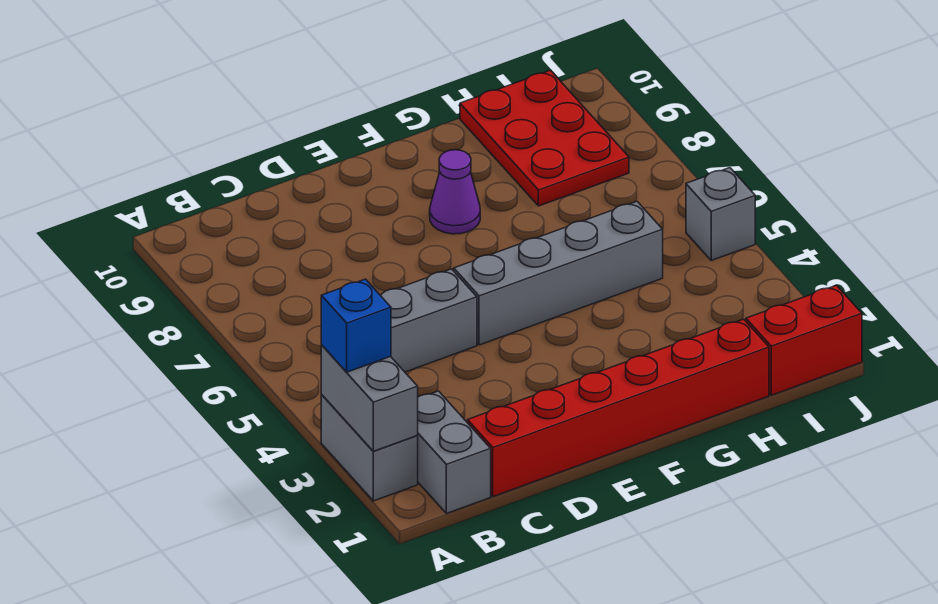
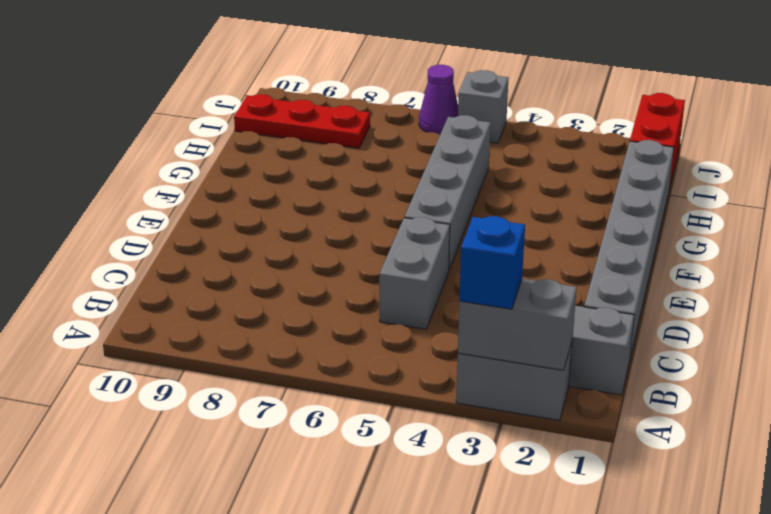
red 1x6 brick [467,319,769,496] -> grey 1x6 brick [584,140,674,362]
purple 1x1 cone [430,150,480,234] -> purple 1x1 cone moved to [419,65,458,135]
red 2x3 plate [460,70,629,206] -> red 1x3 plate [234,94,370,148]

